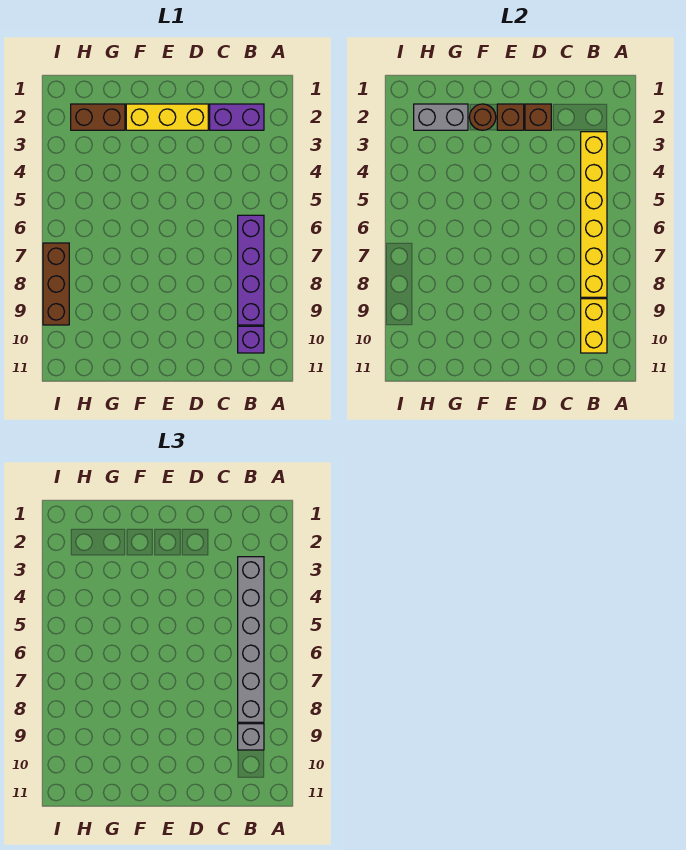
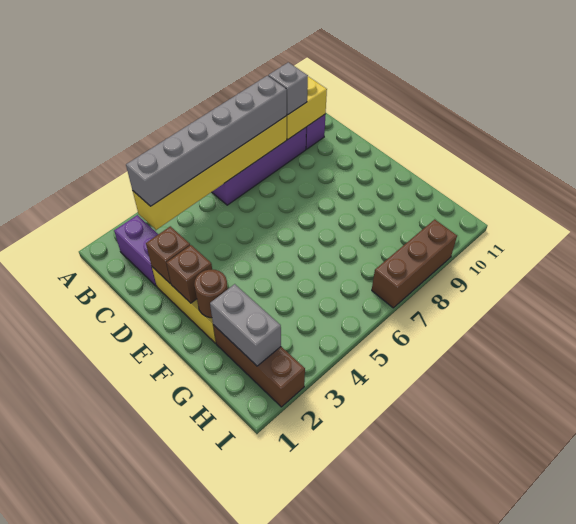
brown 1x2 brick [71,104,125,130] -> brown 1x3 brick [213,325,305,407]

